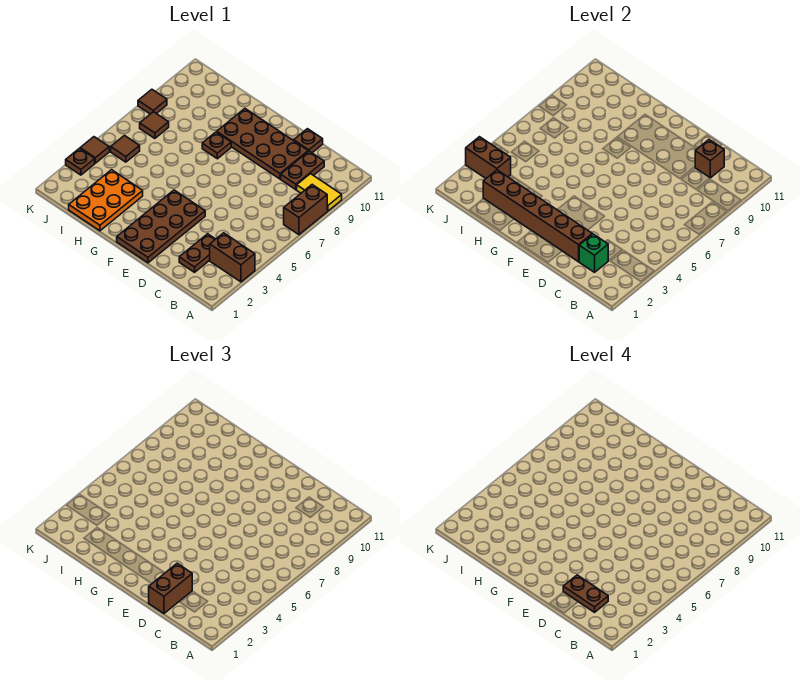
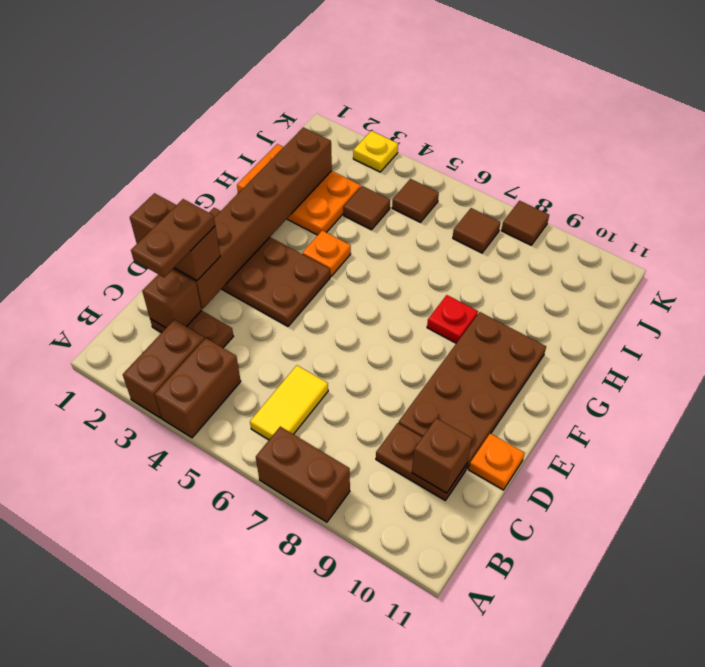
yellow 1x2 tile [297,174,342,211] -> yellow 1x2 tile moved to [250,365,328,440]
green 1x1 brick [579,234,608,272] -> brown 1x1 brick [142,269,201,328]
brown 1x1 plate [294,129,323,153] -> orange 1x1 plate [469,433,525,490]
none -> orange 1x1 plate [302,230,351,276]
brown 1x1 plate [202,132,231,159] -> red 1x1 plate [427,295,478,343]
brown 1x2 brick [466,137,511,178] -> brown 1x2 brick moved to [155,338,241,438]
brown 1x1 plate [66,148,95,175] -> yellow 1x1 plate [353,131,398,172]
brown 1x1 tile [80,137,109,163] -> brown 1x1 tile moved to [343,186,390,230]

